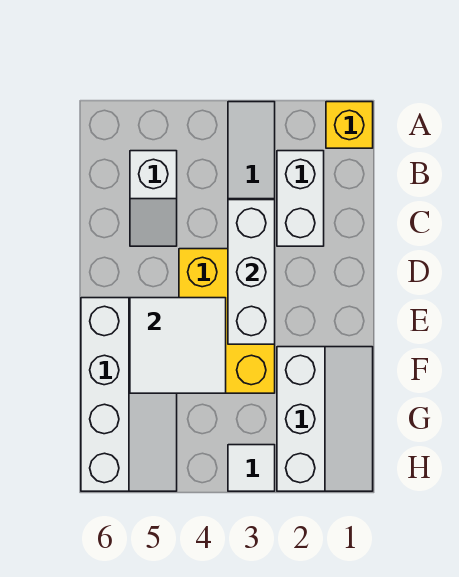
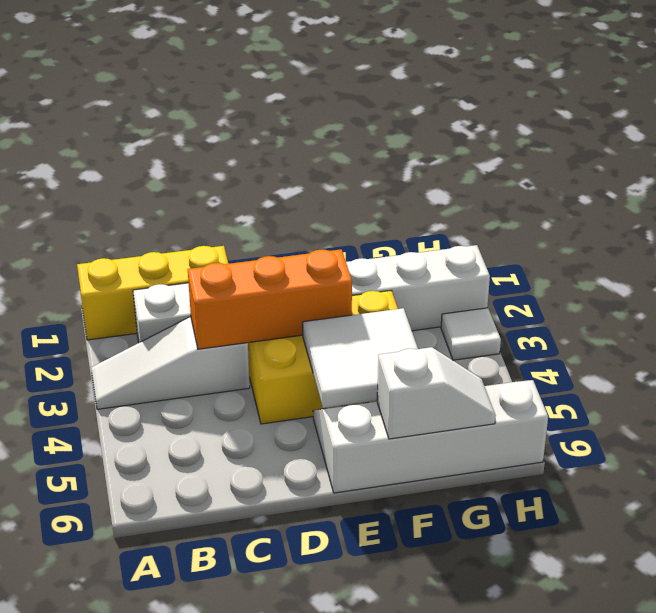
yellow 1x1 brick [326,102,373,148] -> yellow 1x3 brick [77,246,228,340]
white 1x2 slope [130,151,177,246] -> white 1x2 slope moved to [377,347,496,439]
white 1x3 brick [228,200,275,344] -> orange 1x3 brick [188,249,352,349]

